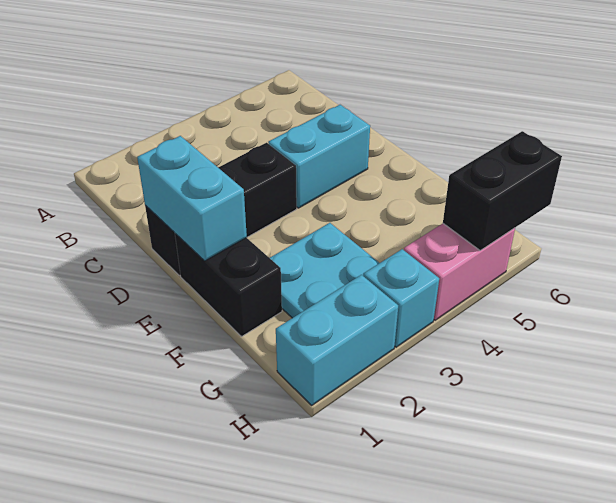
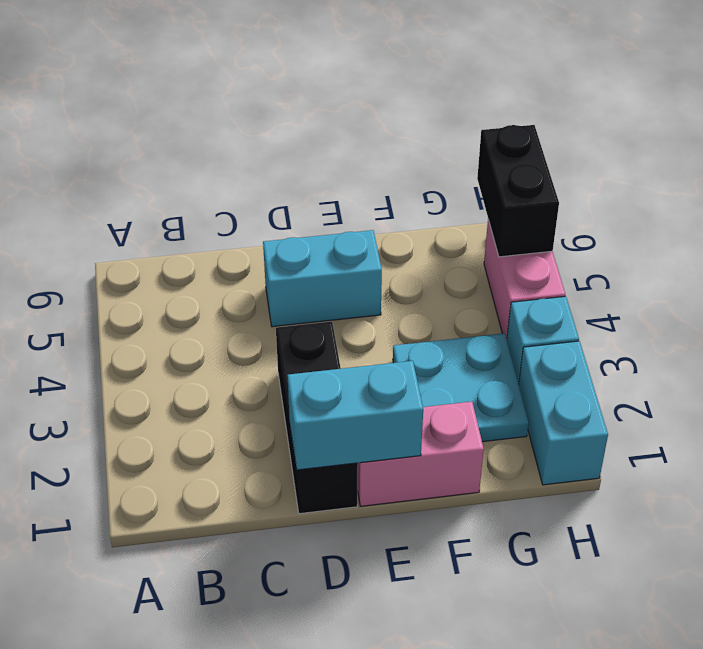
cyan 1x2 brick [268,105,370,208] -> cyan 1x2 brick turned to [263,230,382,327]
black 1x2 brick [175,234,282,337] -> pink 1x2 brick [357,402,484,506]

